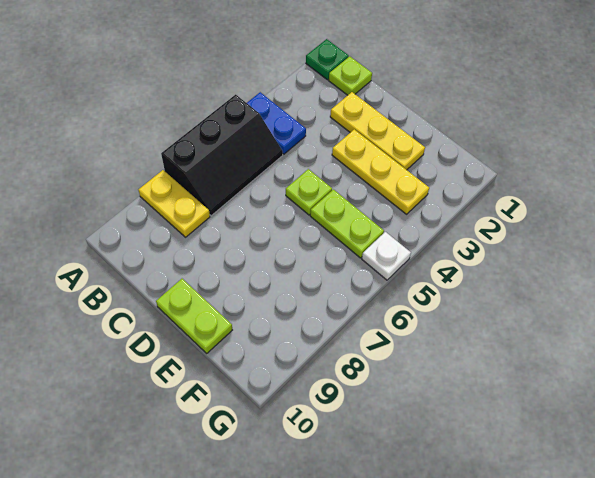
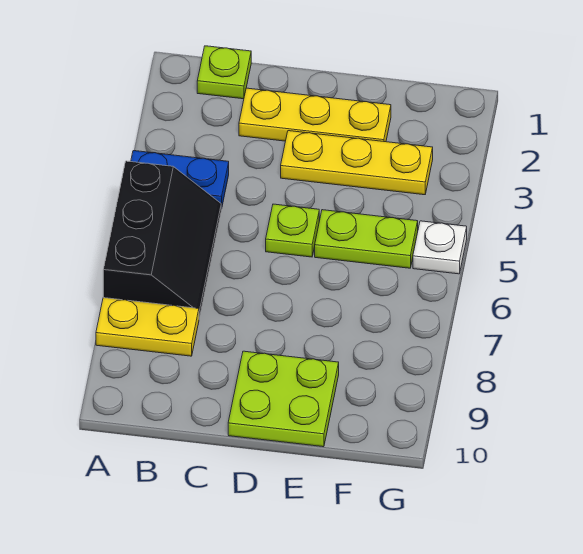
green 1x1 plate [306,39,349,80] -> none
lime 1x2 plate [156,279,232,353] -> lime 2x2 plate [228,351,339,447]

